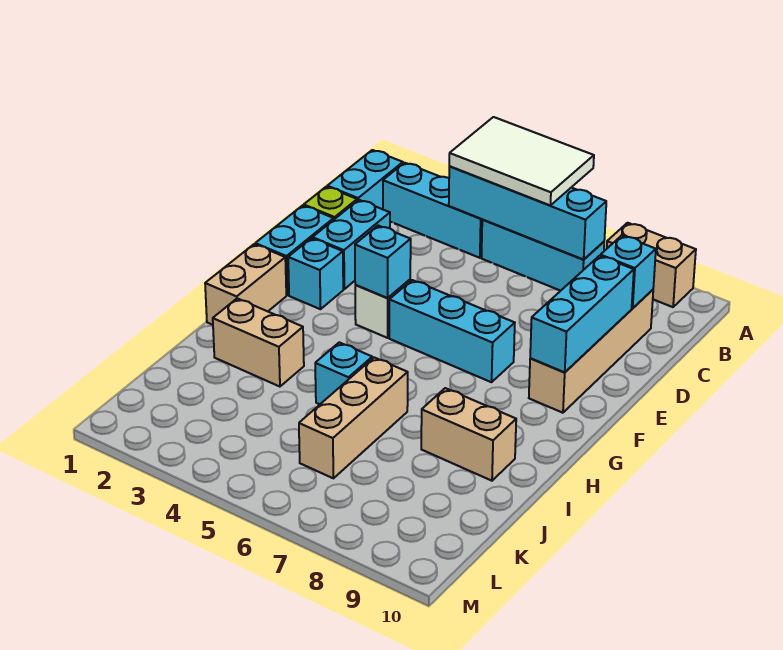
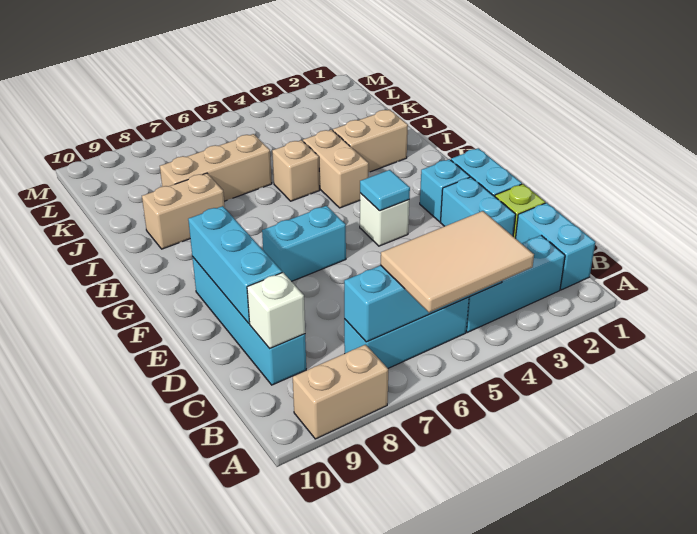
white 2x3 tile [449,117,594,205] -> tan 2x3 tile [381,211,534,312]
tan 1x4 brick [529,290,653,413] -> cyan 1x4 brick [192,257,306,385]
cyan 1x1 brick [601,236,656,308] -> white 1x1 brick [247,273,305,348]
cyan 1x1 brick [355,226,411,298] -> cyan 1x1 tile [360,170,410,211]
cyan 1x3 brick [389,280,515,382] -> cyan 1x2 brick [262,206,346,281]
tan 1x2 brick [205,244,286,325] -> tan 1x2 brick moved to [303,130,369,208]
cyan 1x1 brick [315,342,372,404] -> tan 1x1 brick [272,140,320,201]
tan 1x3 brick [299,358,408,478] -> tan 1x3 brick turned to [160,134,272,201]

